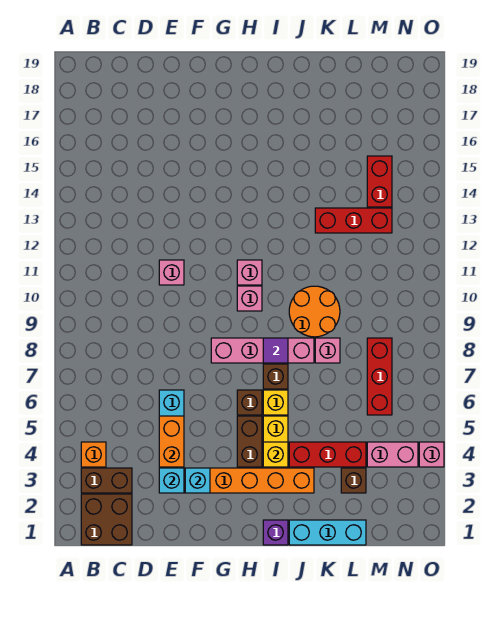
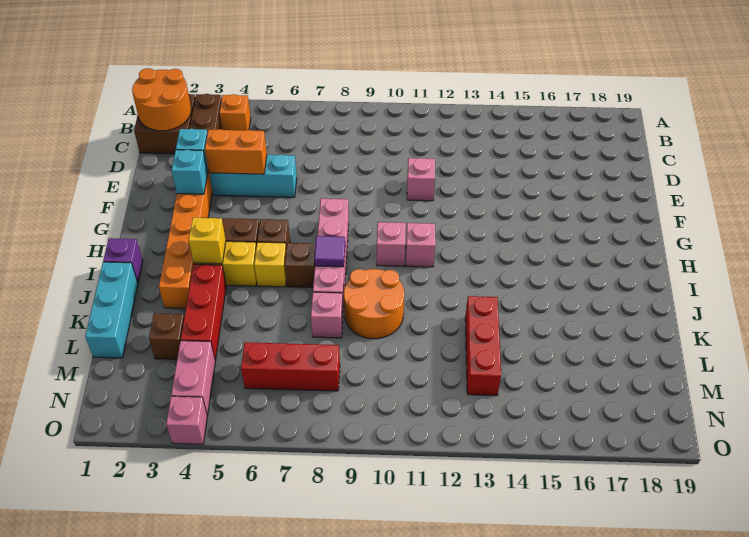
none -> orange 2x2 round brick [132,68,191,131]
red 1x2 brick [367,156,392,207] -> none

